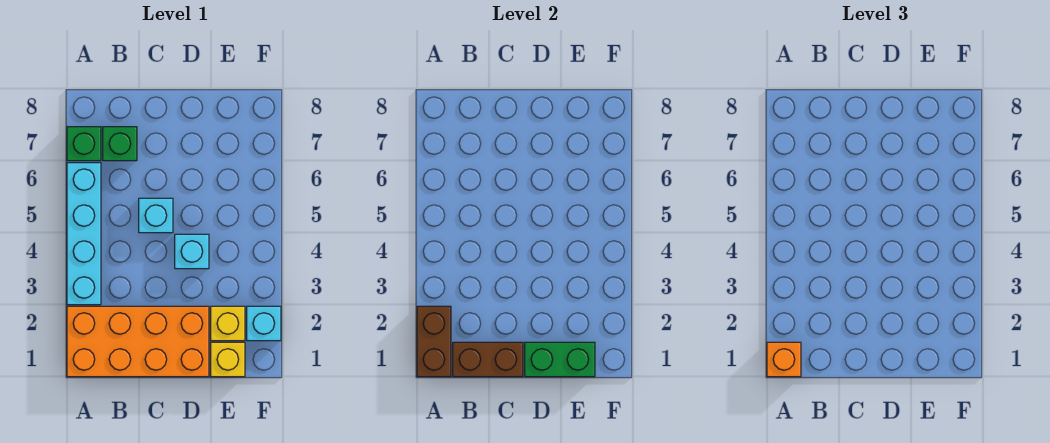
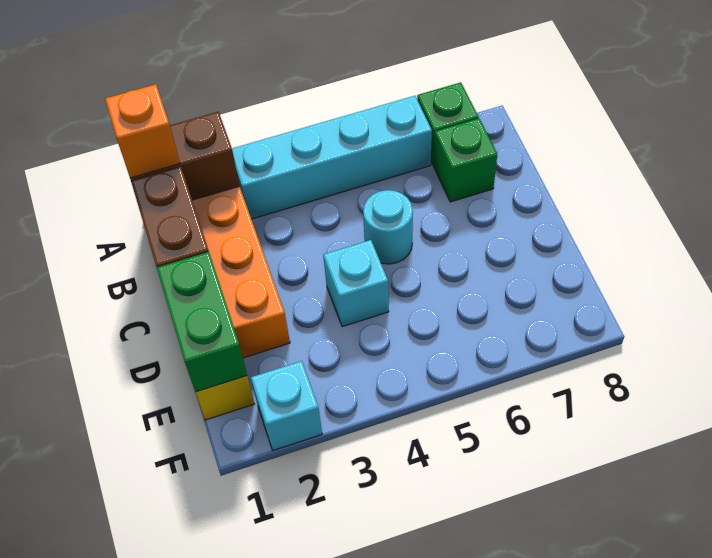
cyan 1x1 brick [139,198,173,233] -> cyan 1x1 round brick [363,190,413,264]
yellow 1x1 brick [211,306,245,341] -> none

